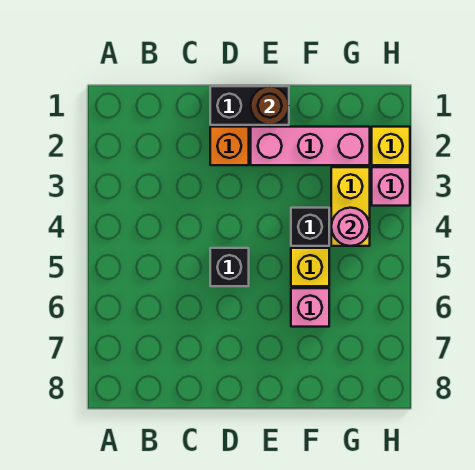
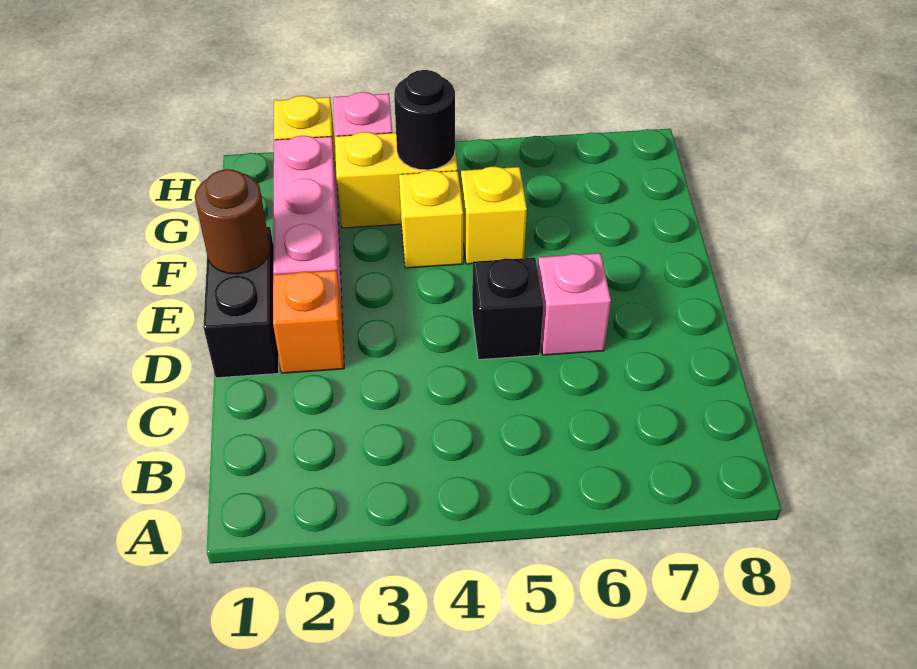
black 1x1 brick [291,208,329,246] -> yellow 1x1 brick [399,170,463,268]
pink 1x1 brick [291,288,329,327] -> pink 1x1 brick moved to [538,253,611,355]
pink 1x1 round brick [331,208,370,246] -> black 1x1 round brick [394,70,455,170]

